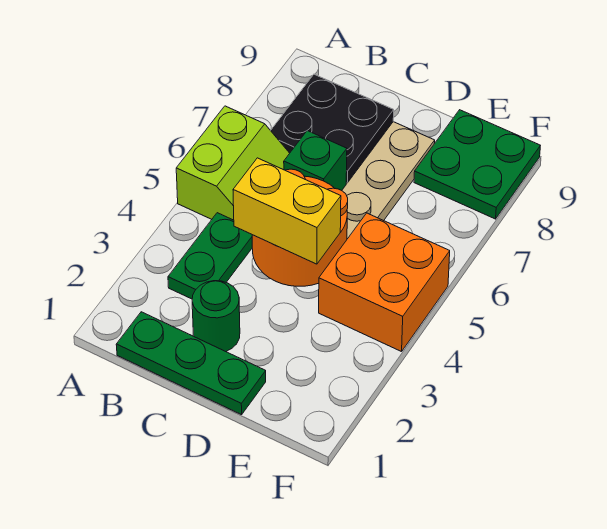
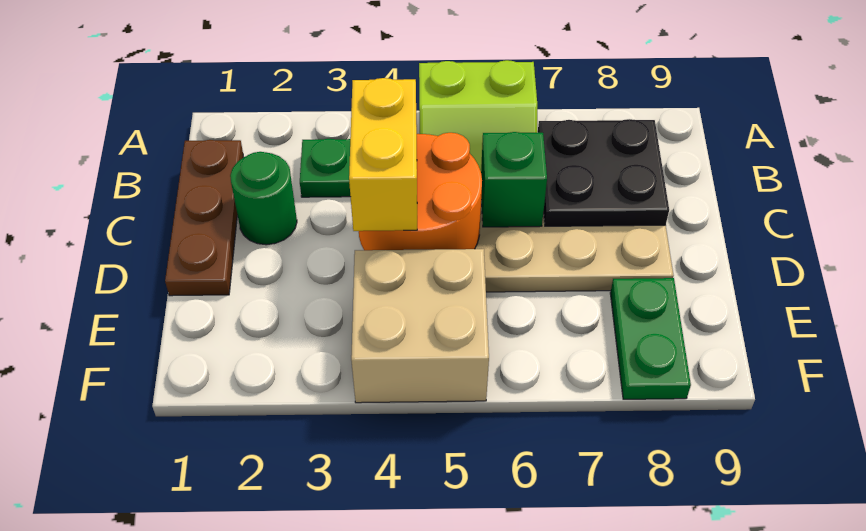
green 1x3 plate [116,312,266,415] -> brown 1x3 plate [165,140,243,296]
orange 2x2 brick [319,213,450,352] -> tan 2x2 brick [351,249,489,403]
green 2x2 plate [414,110,540,219] -> green 1x2 plate [610,278,691,399]

